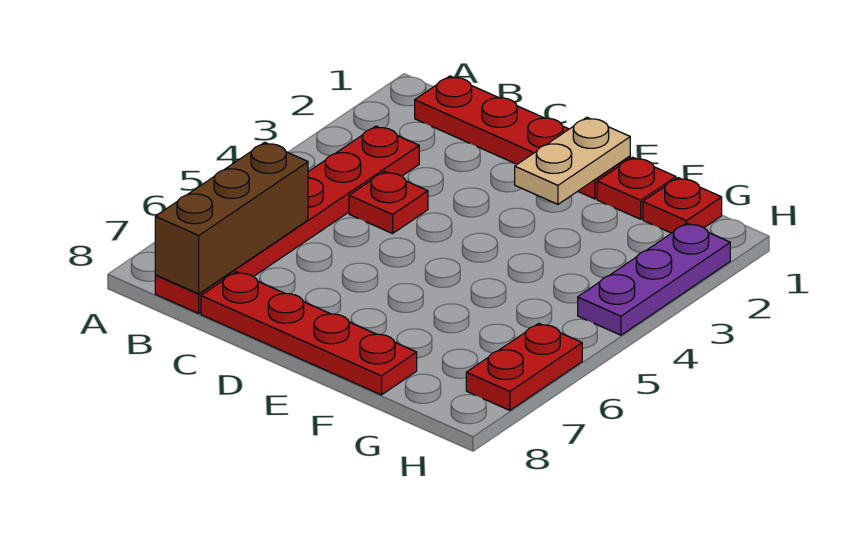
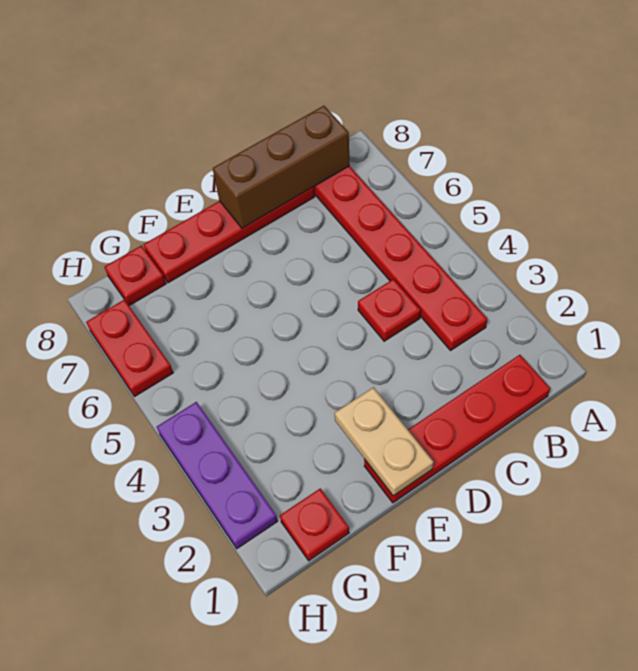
brown 1x3 brick [155,142,308,294] -> brown 1x3 brick turned to [213,106,350,228]
red 1x1 plate [597,157,676,219] -> red 1x1 plate moved to [105,246,166,306]

